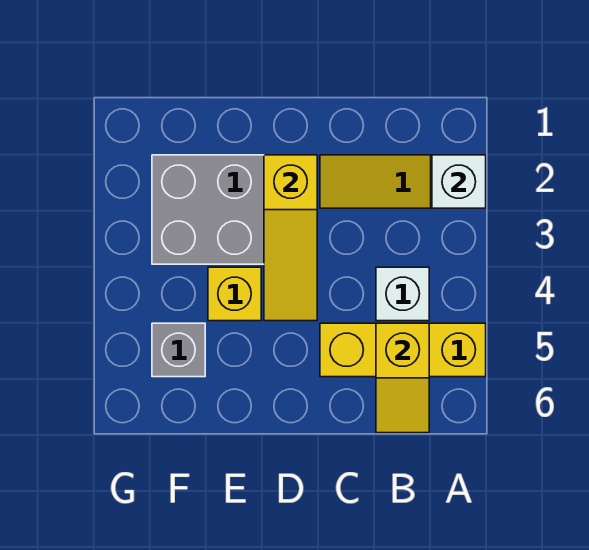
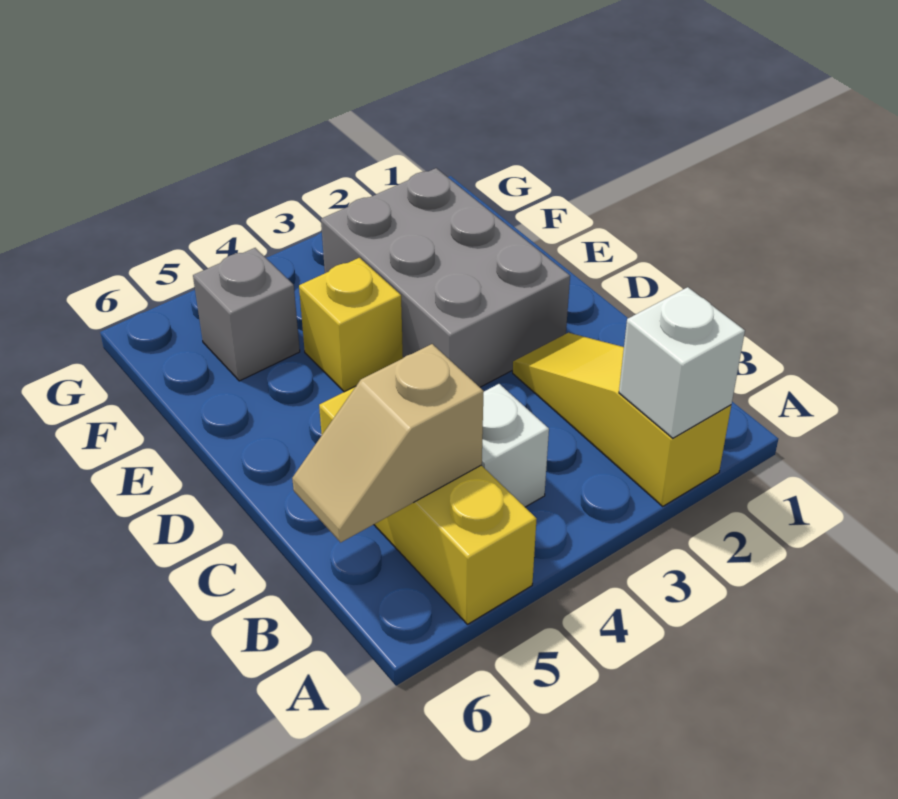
yellow 1x2 slope [376,323,429,433] -> tan 1x2 slope [292,344,484,542]
yellow 1x3 slope [264,155,317,321] -> none

